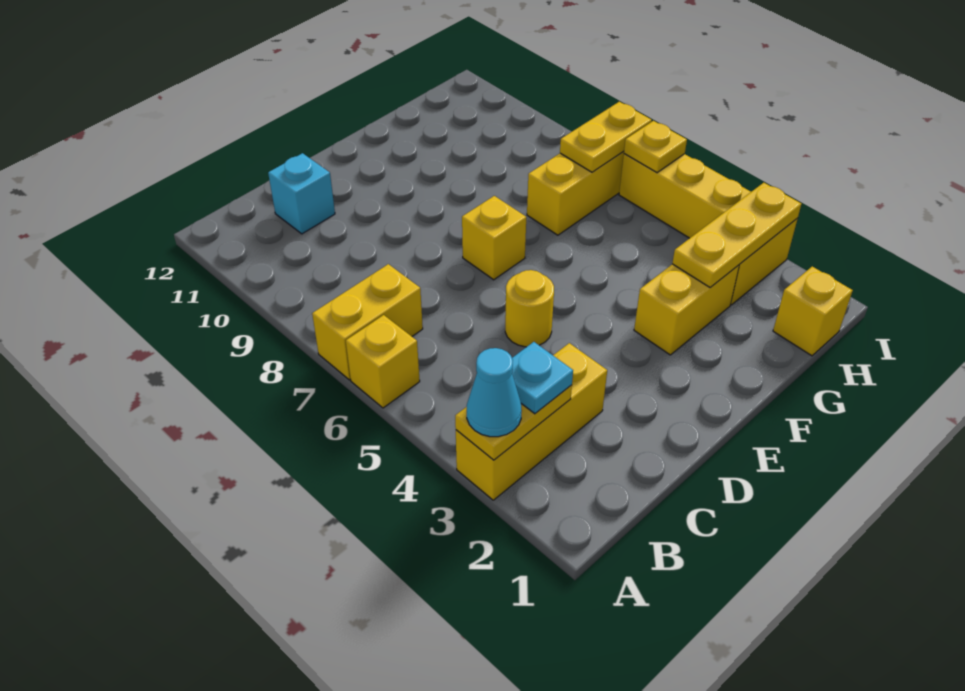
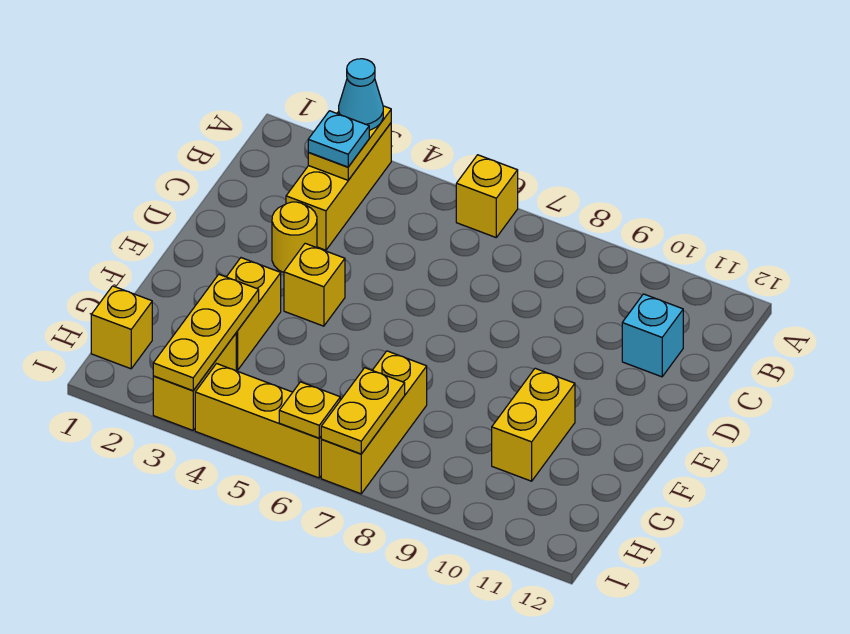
yellow 1x2 brick [312,264,423,380] -> yellow 1x2 brick moved to [492,368,575,481]
yellow 1x1 round brick [505,270,554,347] -> yellow 1x1 round brick moved to [272,202,317,273]
yellow 1x1 brick [462,196,526,280] -> yellow 1x1 brick moved to [284,243,345,326]

